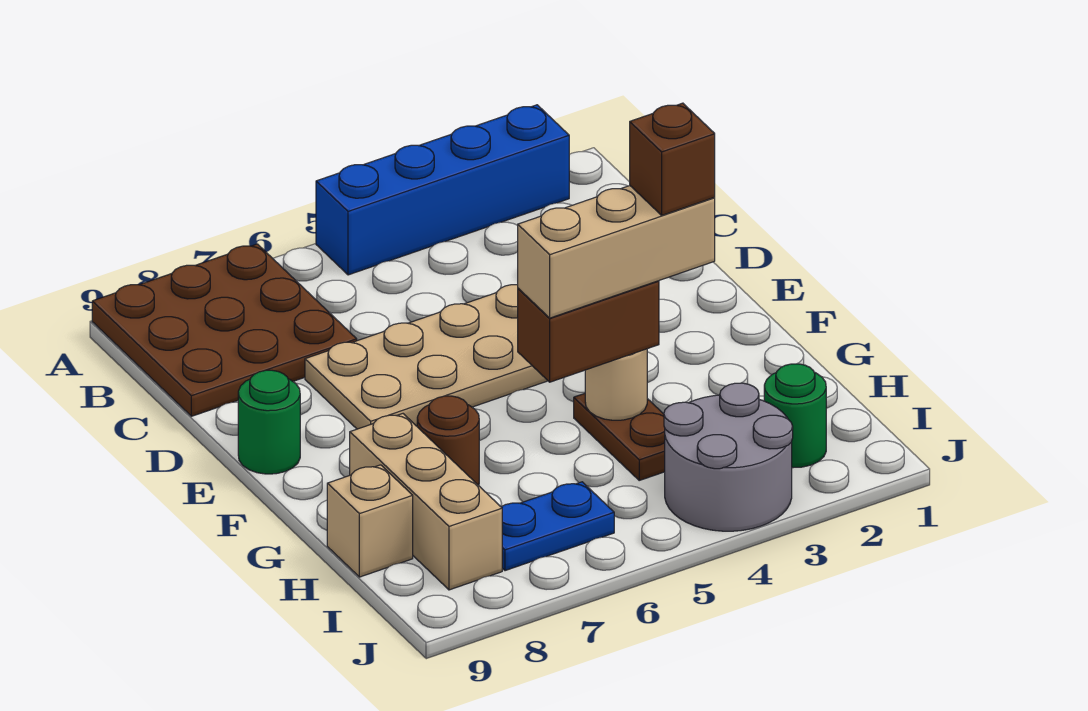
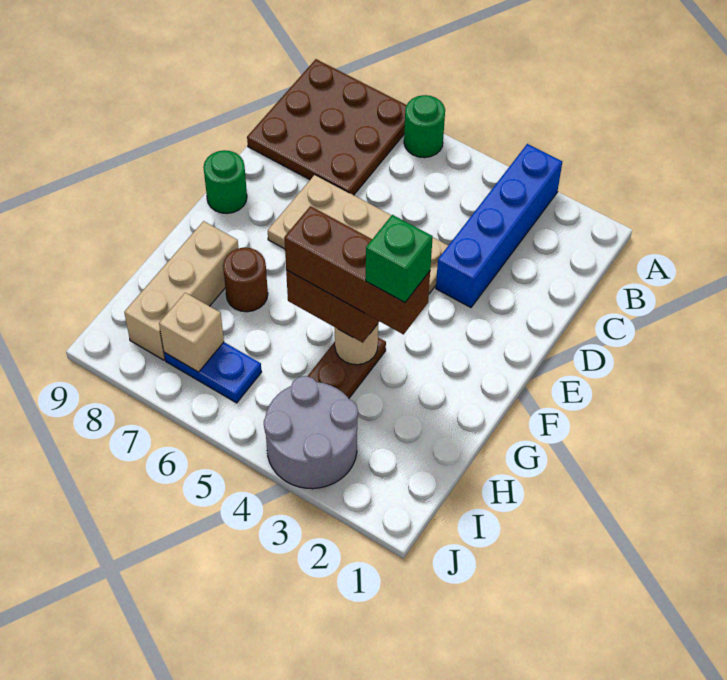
blue 1x4 brick [316,105,569,275] -> blue 1x4 brick turned to [436,144,562,308]
tan 1x3 brick [518,186,715,318] -> brown 1x3 brick [284,206,430,334]
brown 1x1 brick [630,103,715,215] -> green 1x1 brick [366,215,433,302]
tan 1x1 brick [327,465,413,577] -> tan 1x1 brick moved to [159,293,224,372]
green 1x1 round brick [764,364,826,468] -> green 1x1 round brick moved to [404,95,445,158]

